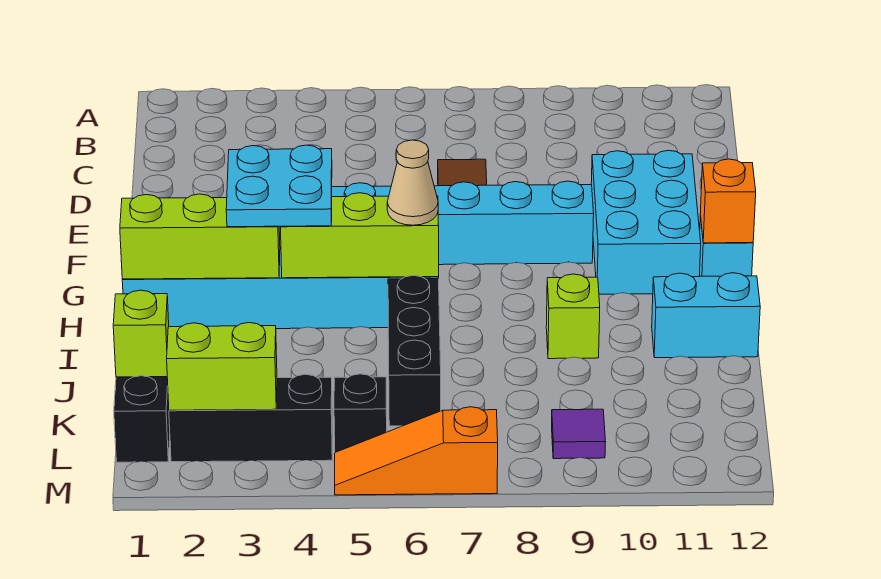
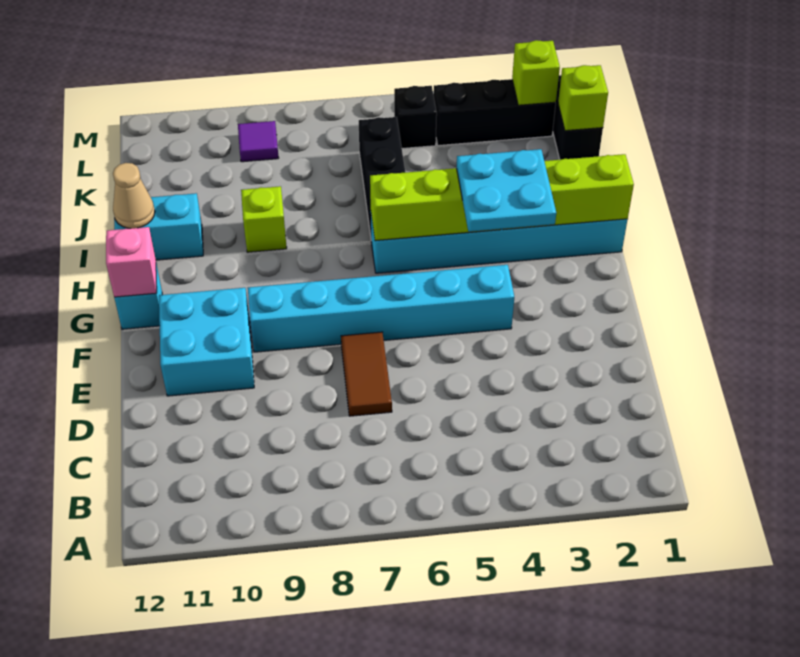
cyan 2x3 brick [591,150,701,294] -> cyan 2x2 brick [159,288,254,396]
orange 1x1 brick [700,159,756,243] -> pink 1x1 brick [106,227,157,297]
tan 1x1 cone [387,140,438,225] -> tan 1x1 cone moved to [113,163,155,228]
lime 1x2 brick [167,323,277,410] -> lime 1x1 brick [512,40,560,105]
orange 1x3 slope [335,407,498,495] -> none

